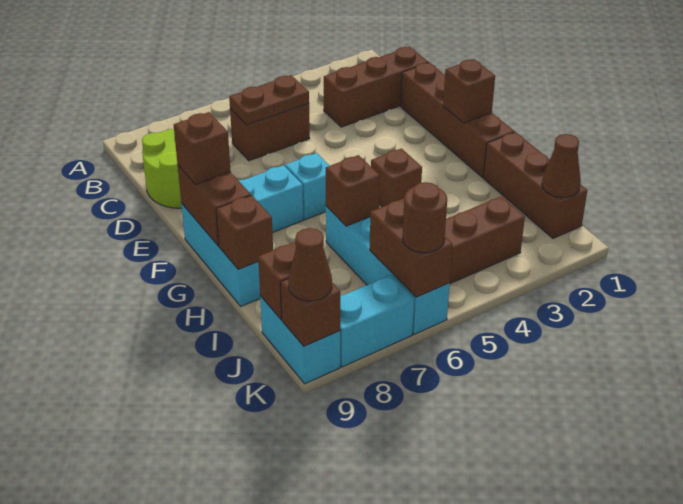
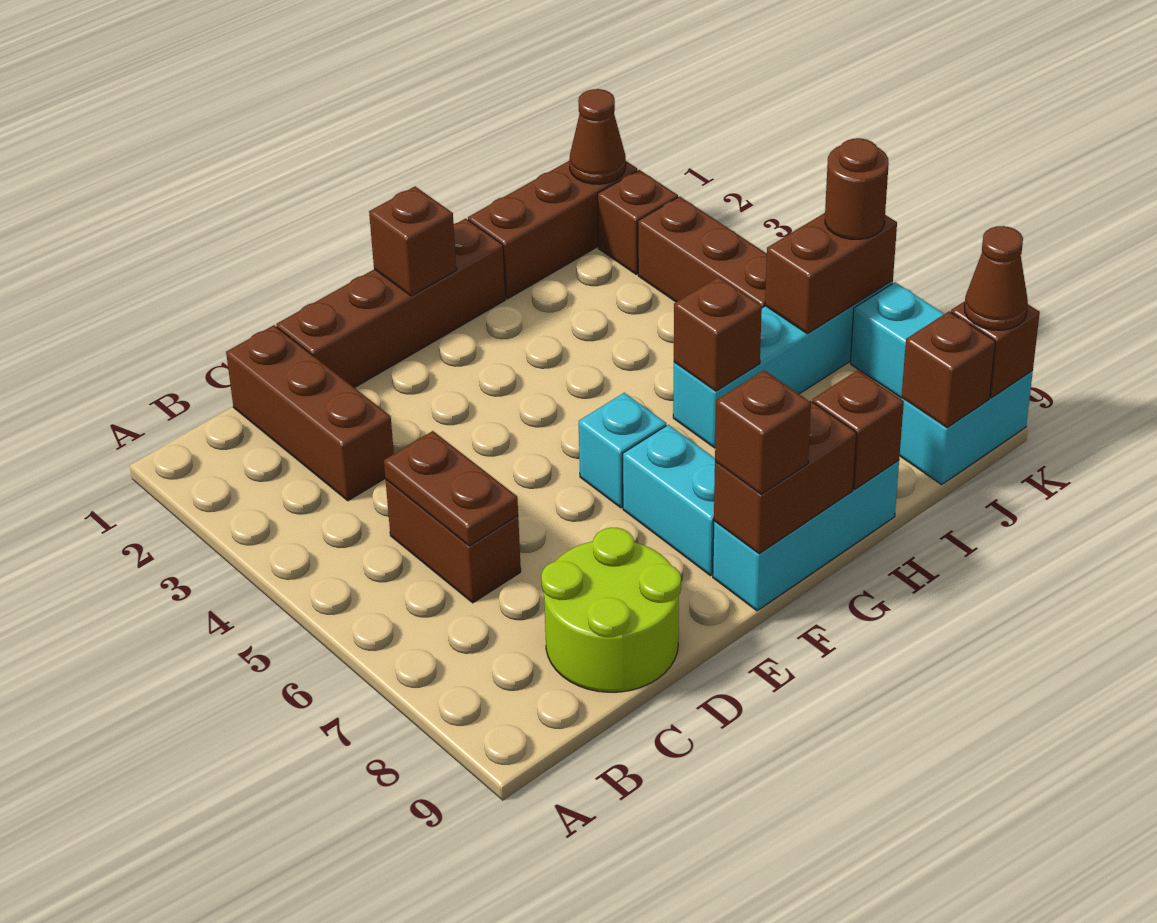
brown 1x1 brick [371,148,422,207] -> brown 1x1 brick moved to [598,170,678,274]

